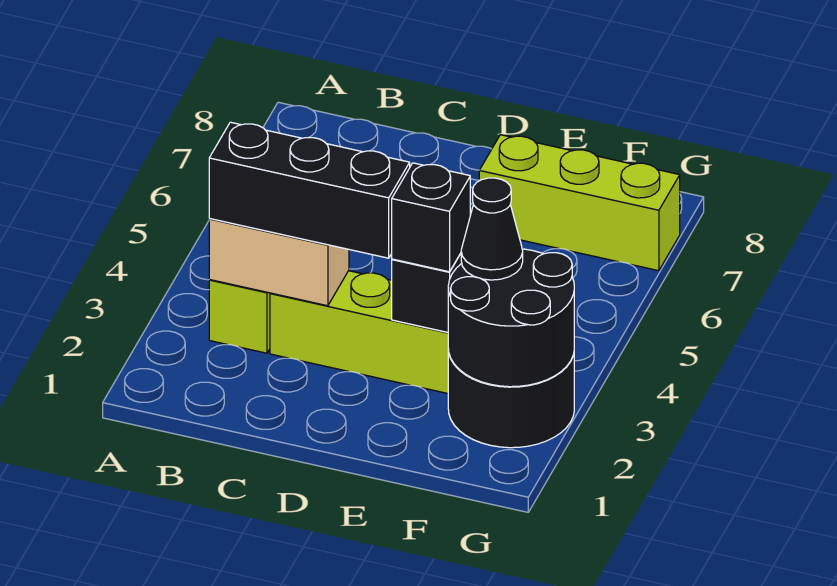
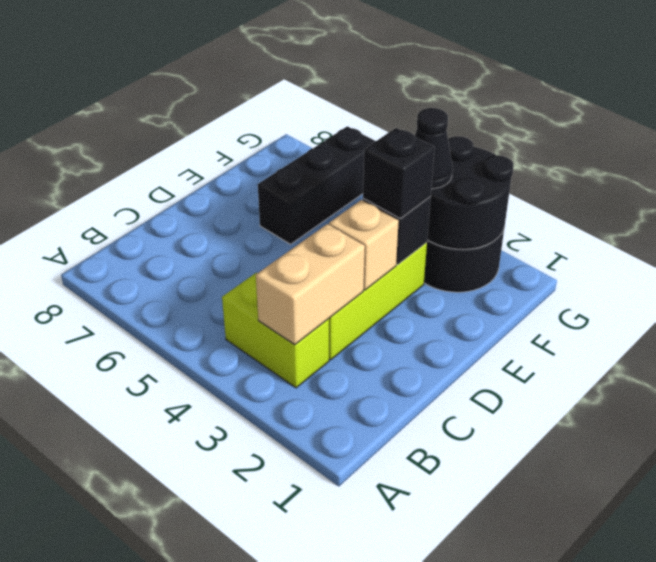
black 1x3 brick [209,122,410,258] -> black 1x3 brick moved to [258,126,376,244]
none -> tan 1x1 brick [329,200,399,290]
lime 1x3 brick [479,135,680,271] -> none

